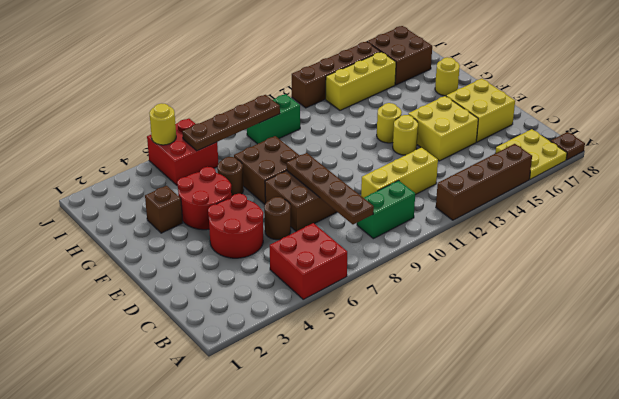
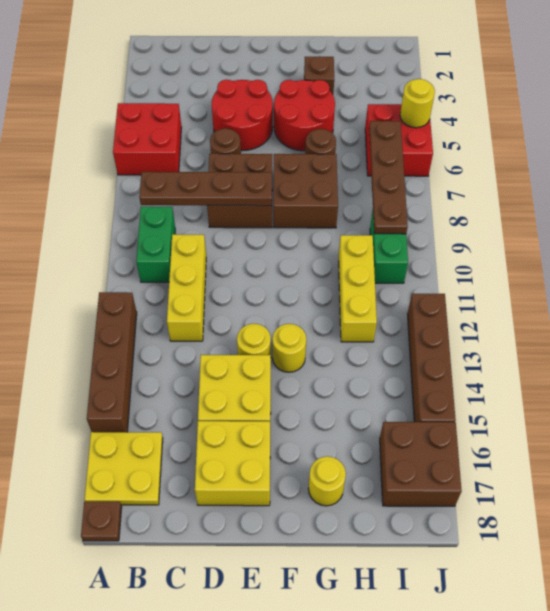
yellow 1x3 brick [326,52,396,110] -> yellow 1x3 brick moved to [339,235,377,342]

